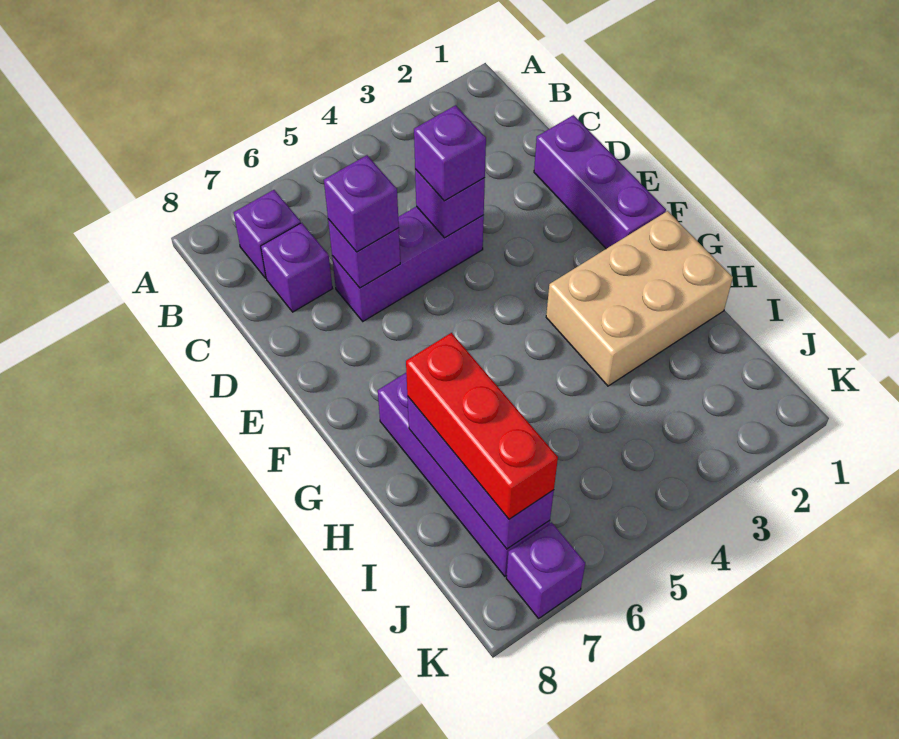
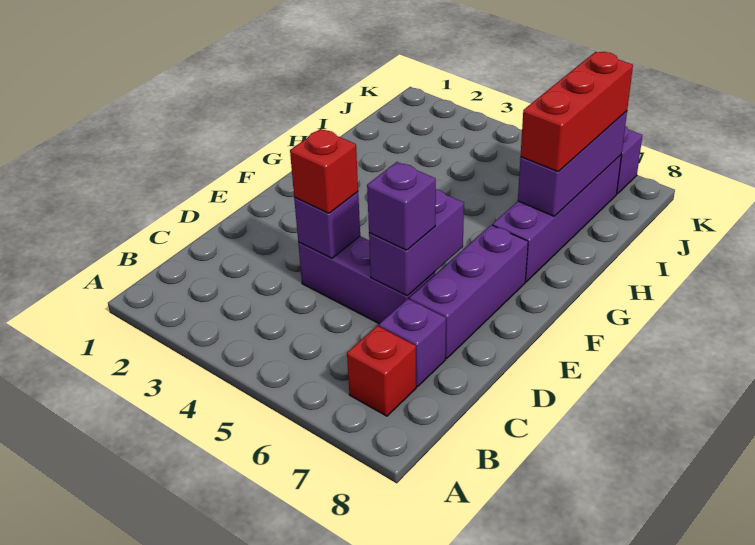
purple 1x1 brick [234,190,301,278] -> red 1x1 brick [347,326,416,416]
purple 1x3 brick [534,115,666,249] -> purple 1x3 brick moved to [409,225,528,358]
purple 1x1 brick [414,105,486,201] -> red 1x1 brick [290,129,358,213]
purple 1x1 brick [328,219,400,288] -> purple 1x2 brick [369,189,464,296]
tan 2x3 brick [546,211,733,386] -> none

